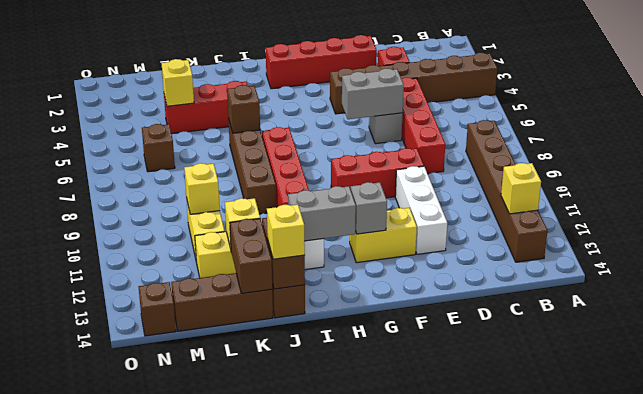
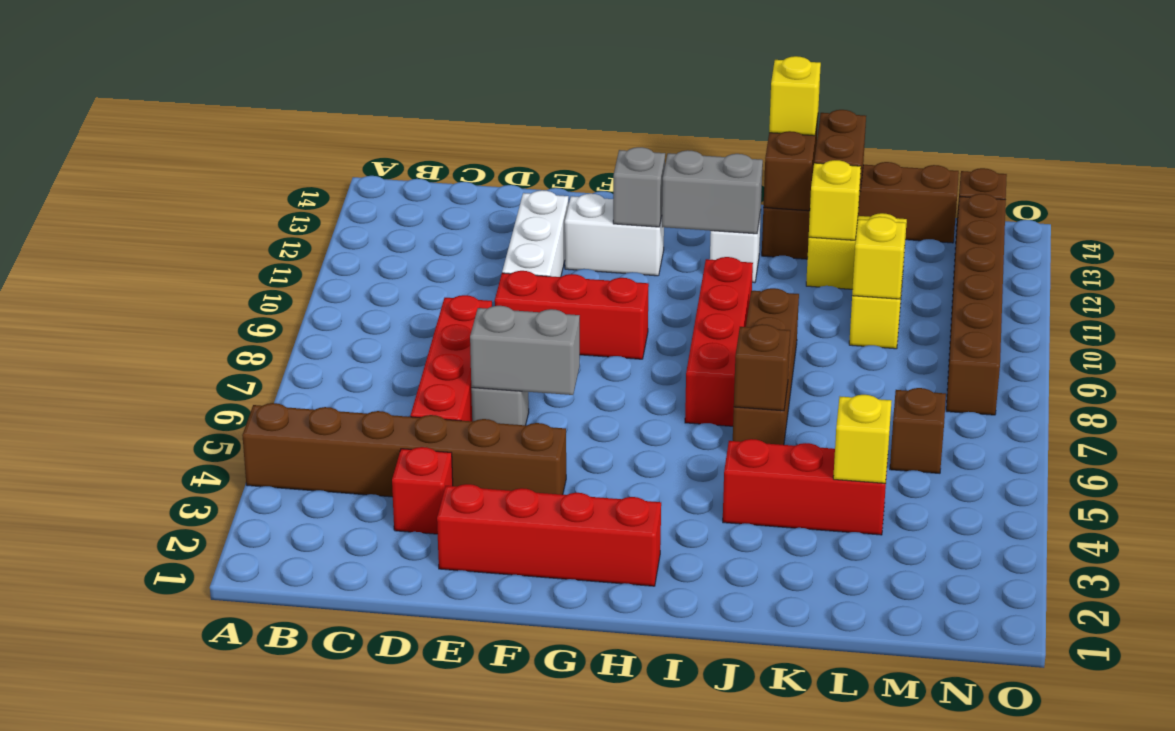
brown 1x6 brick [466,120,548,262] -> brown 1x6 brick moved to [946,194,1006,415]
yellow 1x1 brick [501,163,541,214] -> none
yellow 1x2 brick [350,208,417,263] -> white 1x2 brick [565,194,664,276]

